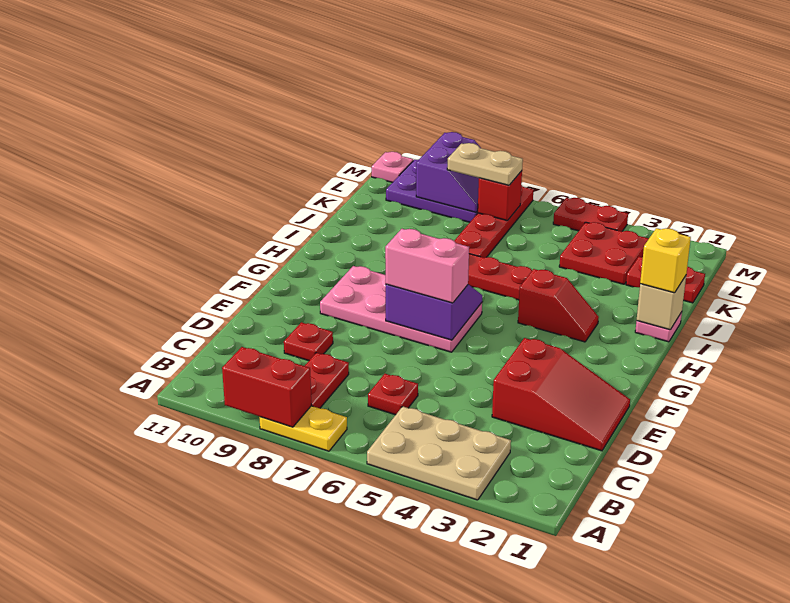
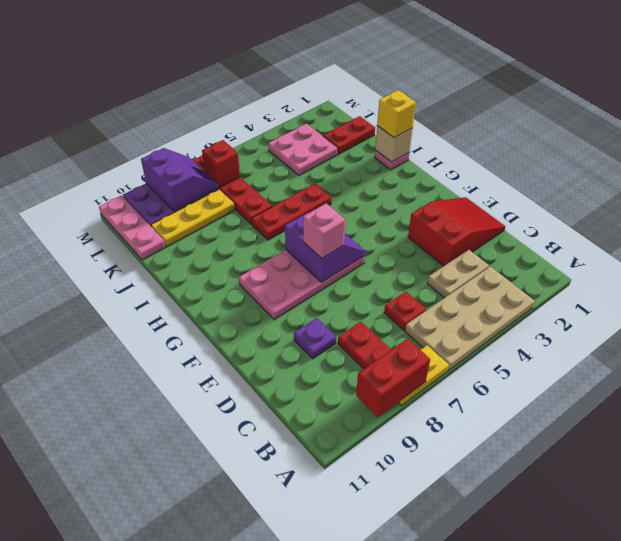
tan 2x3 plate [367,406,511,500] -> tan 2x4 plate [405,266,535,371]
red 1x1 plate [284,322,333,361] -> purple 1x1 plate [294,318,336,359]
purple 2x2 slope [386,284,482,340] -> purple 2x2 slope turned to [285,213,365,282]
pink 1x2 brick [385,229,469,303] -> pink 1x1 brick [303,203,345,258]
red 1x2 slope [518,269,599,342] -> none
red 2x2 plate [559,222,649,284] -> pink 2x2 plate [268,124,338,176]
none -> yellow 1x3 plate [151,189,235,247]
tan 1x2 plate [447,143,523,185] -> tan 1x2 plate moved to [428,250,489,298]
red 1x2 plate [553,198,628,232] -> none
pink 1x1 plate [372,152,413,182] -> pink 1x3 plate [99,196,165,260]

